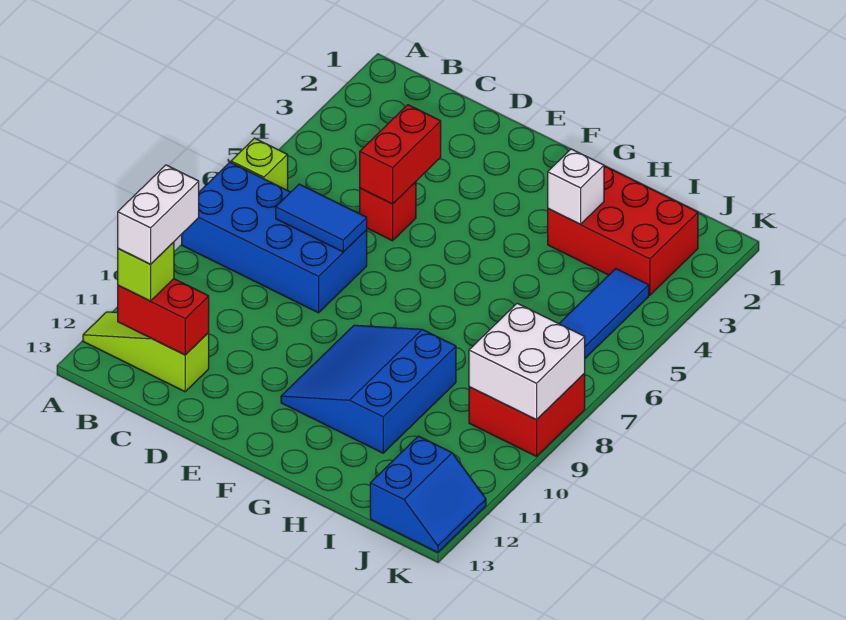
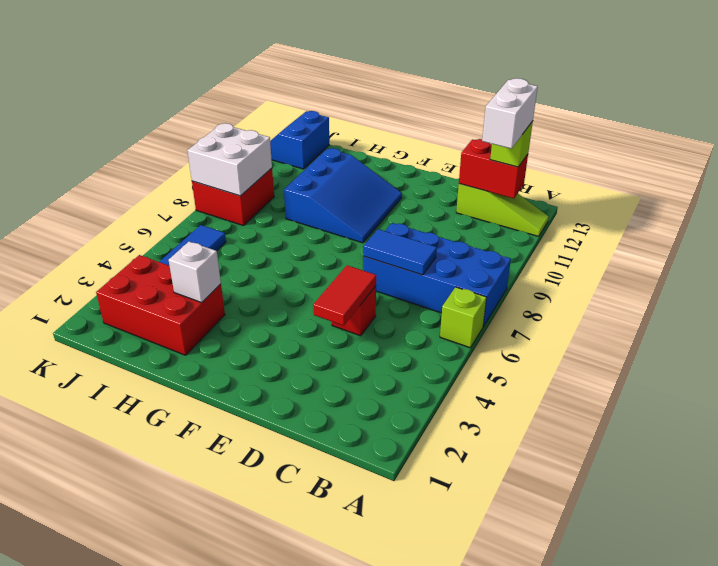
red 1x2 brick [360,105,441,204] -> red 1x2 tile [313,265,376,326]

